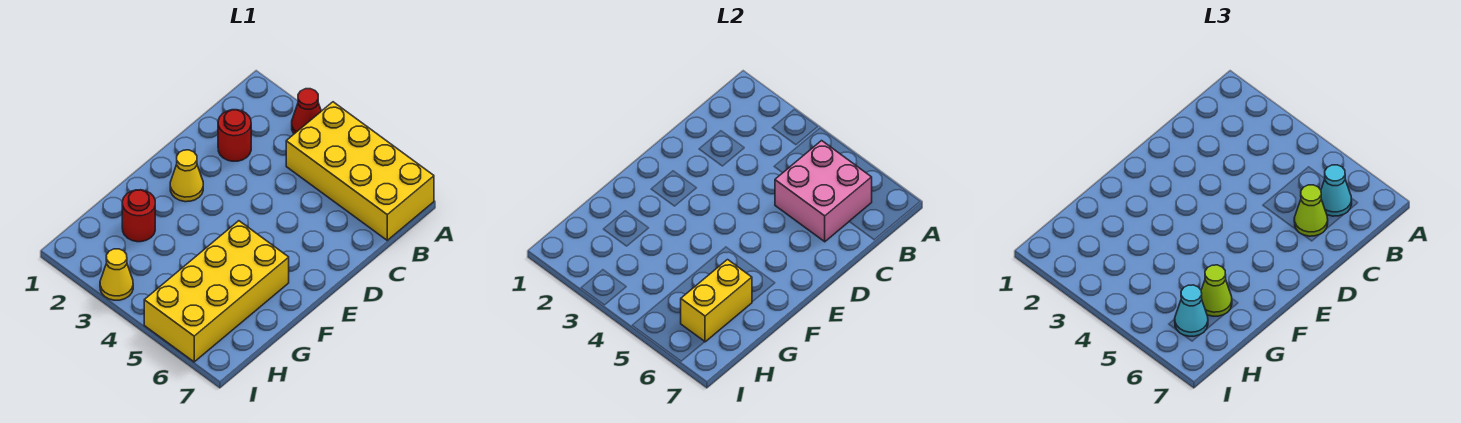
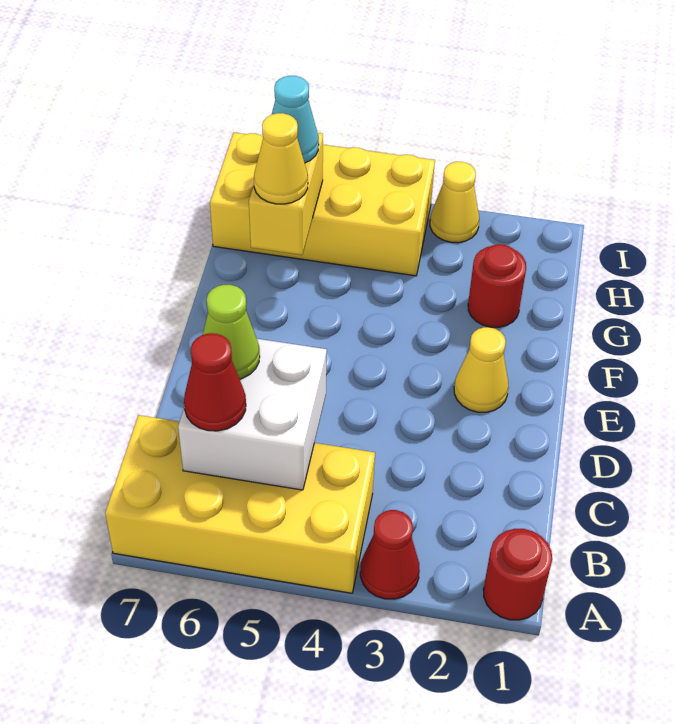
pink 2x2 brick [775,141,872,242] -> white 2x2 brick [178,339,327,490]
cyan 1x1 cone [1321,165,1352,216] -> red 1x1 cone [184,333,246,431]
red 1x1 round brick [218,110,251,161] -> red 1x1 round brick moved to [483,529,552,620]
yellow 2x4 brick [144,221,289,362] -> yellow 2x4 brick turned to [210,133,435,276]
lime 1x1 cone [1201,265,1232,316] -> yellow 1x1 cone [254,113,308,204]

